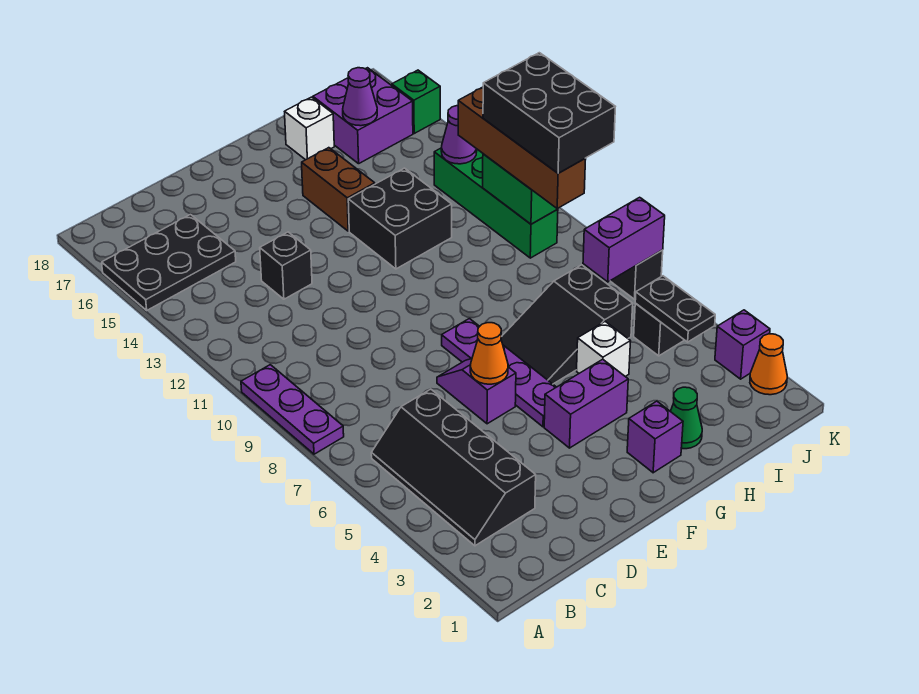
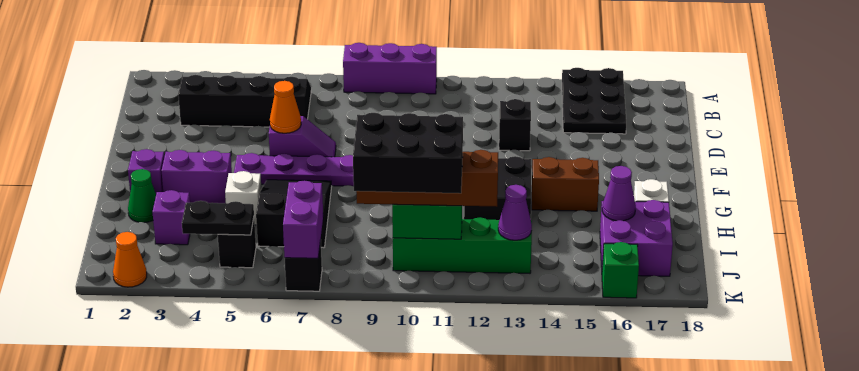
purple 1x3 plate [241,365,344,454] -> purple 1x3 brick [343,43,437,94]
purple 1x2 brick [544,359,628,448] -> purple 1x2 brick turned to [162,150,232,203]
purple 1x1 brick [715,310,770,379] -> purple 1x1 brick moved to [152,190,190,245]

